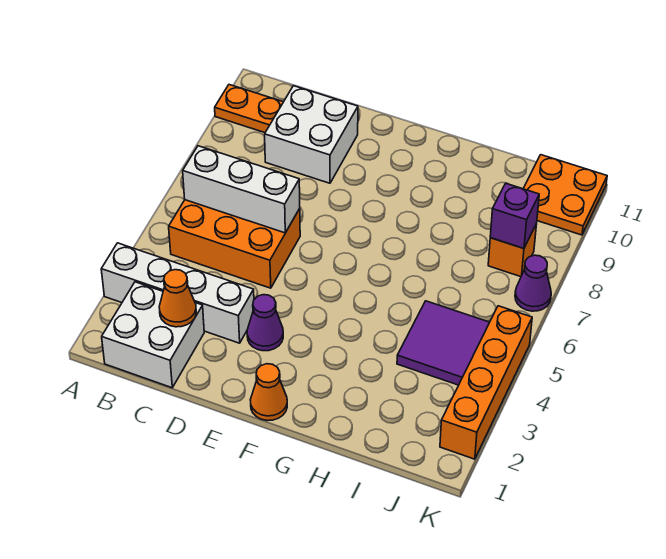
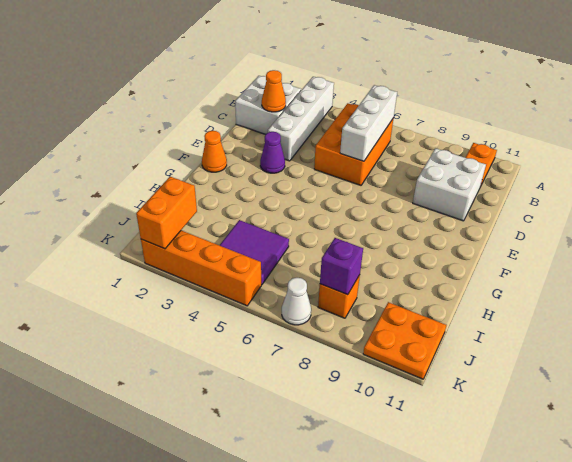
none -> orange 1x2 brick [136,177,197,249]
purple 1x1 cone [515,255,551,311] -> white 1x1 cone [282,278,311,325]

